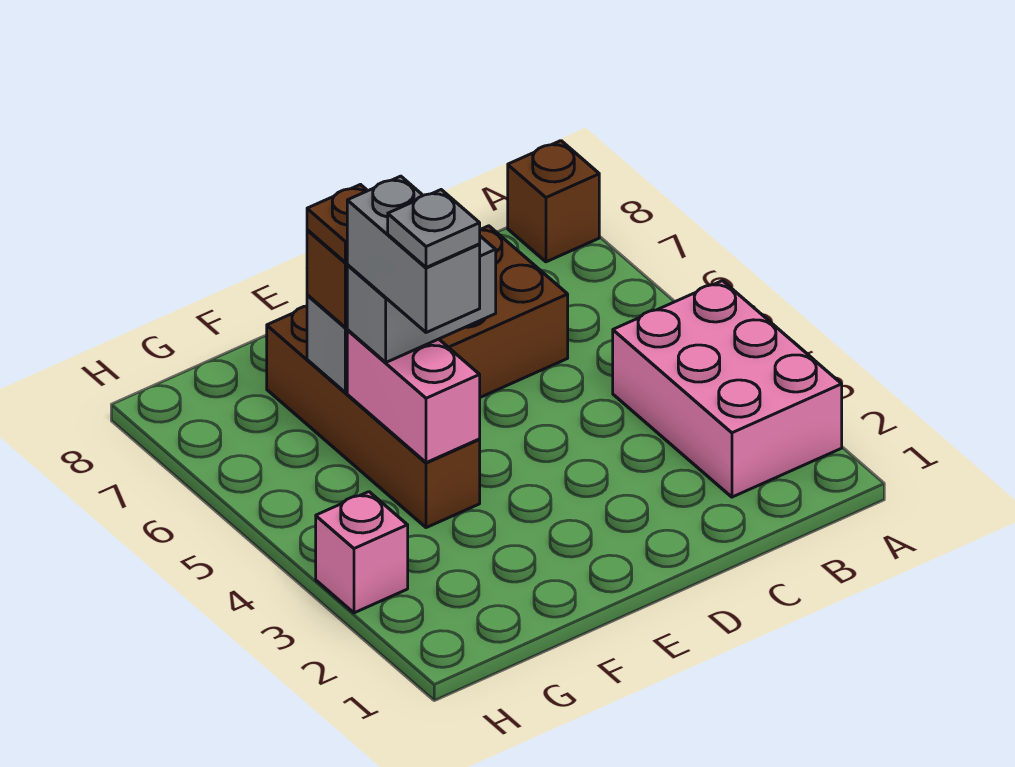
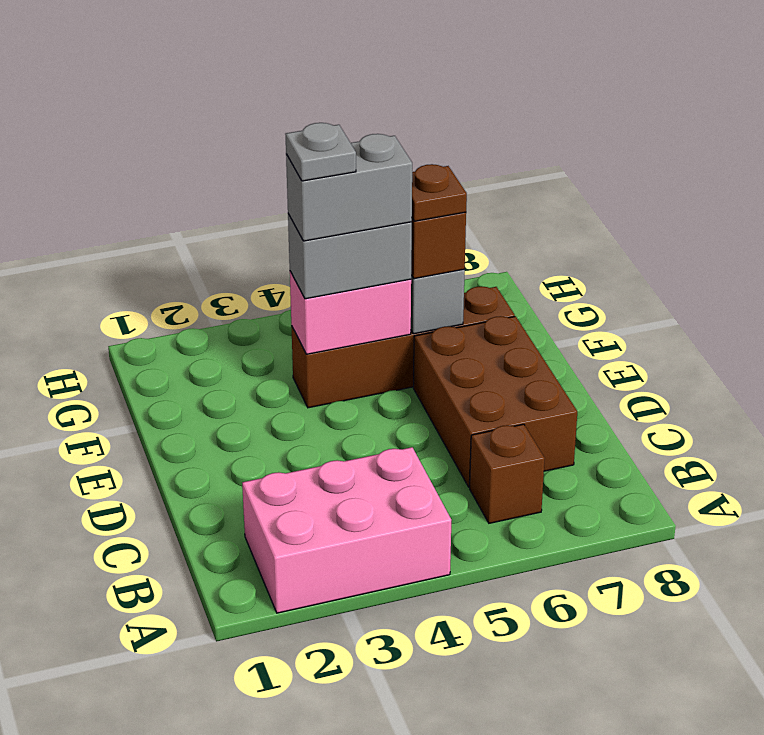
brown 1x1 brick [508,141,599,262] -> brown 1x1 brick moved to [470,424,545,523]
grey 1x2 brick [347,236,496,362] -> grey 1x2 brick turned to [288,214,412,299]
pink 1x1 brick [316,492,408,613] -> none

